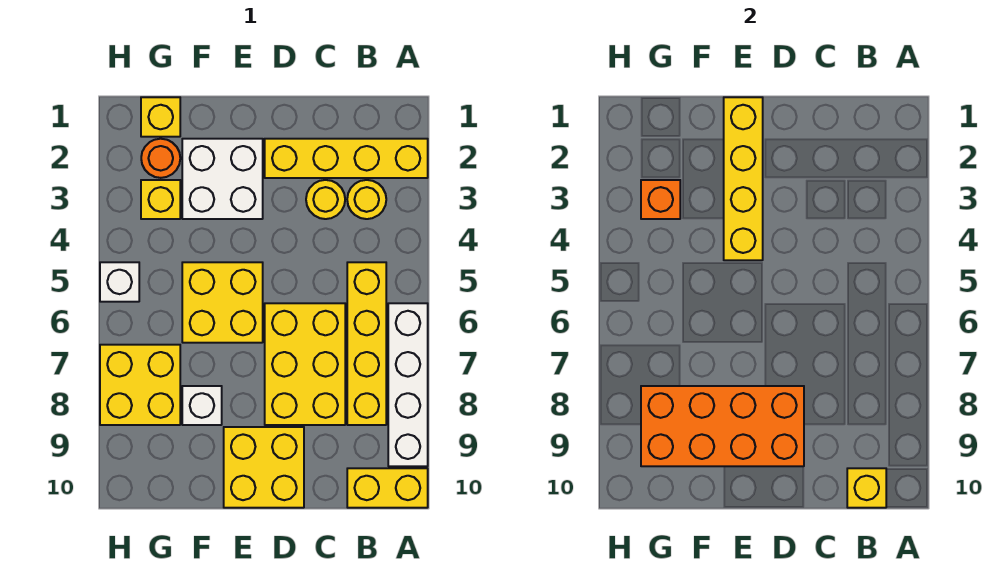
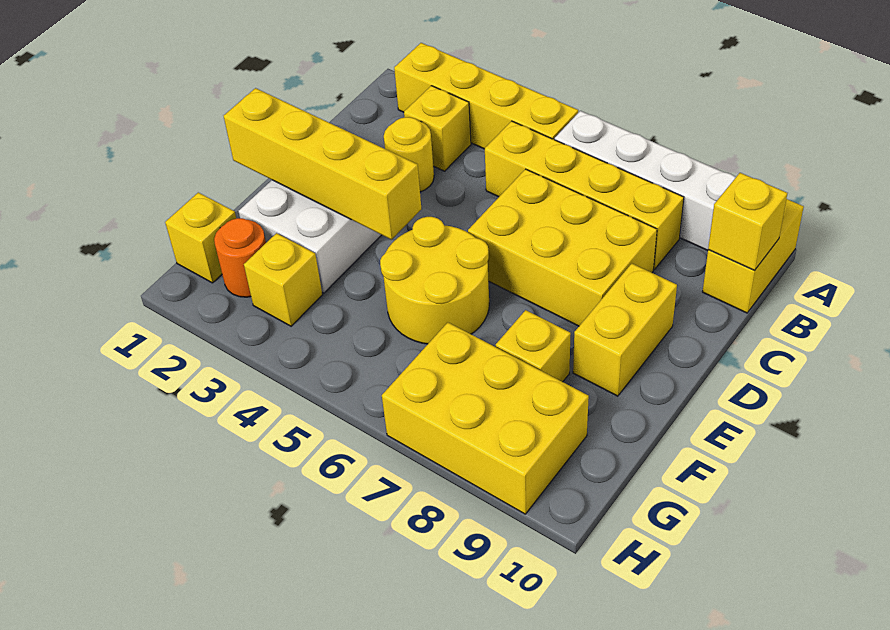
yellow 1x4 brick [265,139,428,178] -> yellow 1x4 brick turned to [394,43,578,149]
yellow 1x1 round brick [347,180,386,219] -> yellow 1x1 brick [404,86,471,171]
orange 2x4 brick [641,386,804,466] -> none
yellow 2x2 brick [224,427,304,508] -> yellow 1x2 brick [573,263,677,396]
yellow 2x2 brick [182,262,263,343] -> yellow 2x2 round brick [380,217,489,344]
white 1x1 brick [182,386,222,425] -> yellow 1x1 brick [496,310,571,382]
orange 1x1 brick [641,180,680,219] -> none
yellow 2x2 brick [100,345,180,425] -> yellow 2x3 brick [382,322,589,514]
white 1x1 brick [100,262,139,302] -> none

